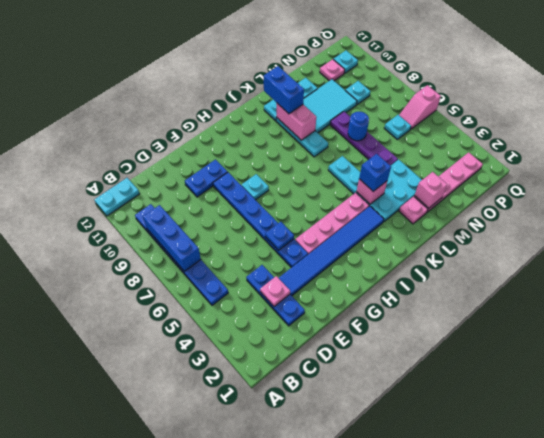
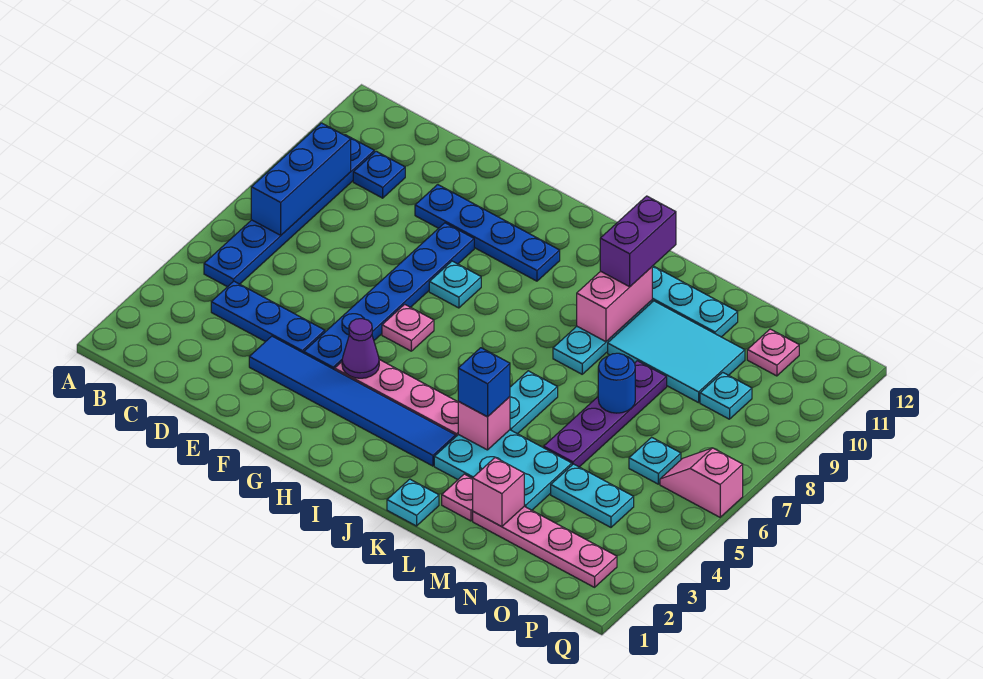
cyan 1x2 plate [94,178,140,216] -> cyan 1x2 plate moved to [551,464,634,527]
blue 1x3 plate [246,265,305,326] -> blue 1x3 plate turned to [211,281,325,353]
pink 1x1 plate [260,276,290,307] -> pink 1x1 plate moved to [382,304,434,351]
blue 1x2 plate [185,160,227,197] -> blue 1x4 plate [415,185,560,281]
blue 1x1 plate [265,222,294,250] -> blue 1x1 plate moved to [353,151,405,198]
none -> purple 1x1 cone [342,319,379,378]
blue 1x2 brick [264,66,304,114] -> purple 1x2 brick [600,196,676,287]
cyan 1x1 plate [333,50,358,73] -> cyan 1x1 plate moved to [387,479,439,526]

